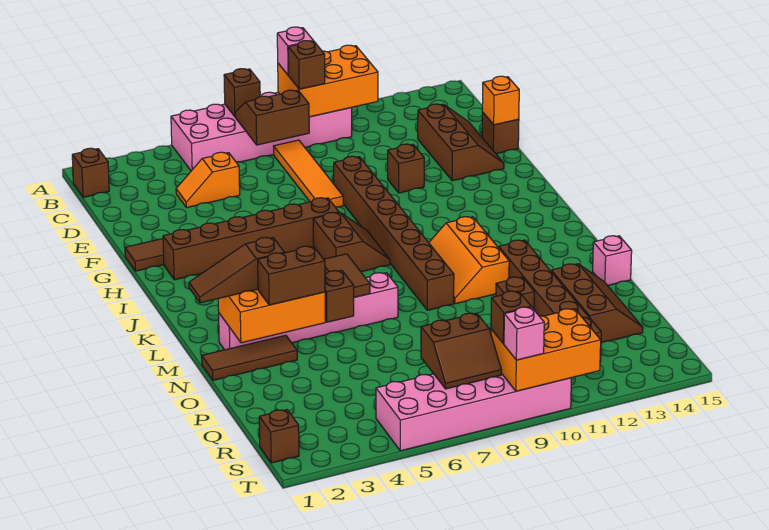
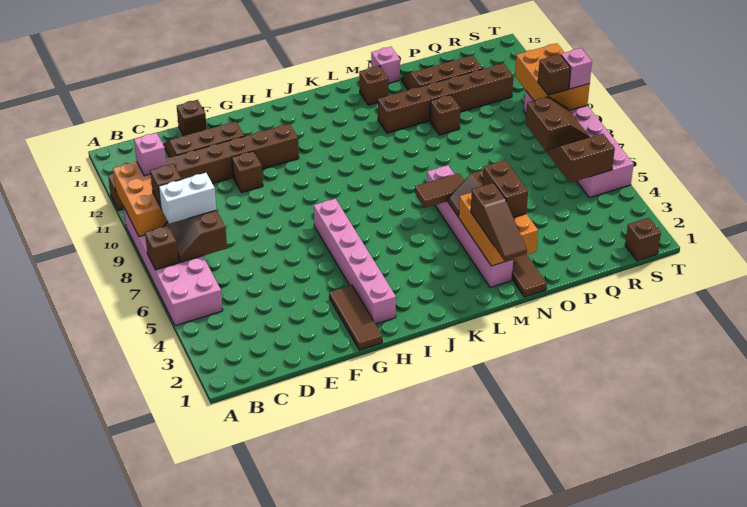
pink 1x1 brick [277,27,313,75] -> pink 1x1 brick moved to [134,133,166,176]
brown 1x1 brick [72,148,109,197] -> brown 1x1 brick moved to [359,66,388,105]
none -> white 1x2 brick [159,173,216,224]
orange 1x4 tile [274,140,343,207] -> none
orange 1x2 slope [176,152,240,208] -> none
orange 1x1 brick [482,76,519,125] -> none
brown 1x8 brick [334,156,454,310] -> brown 1x8 brick moved to [108,124,299,211]
brown 1x6 brick [163,198,339,280] -> pink 1x6 brick [314,199,396,324]
brown 2x2 slope [313,212,390,272] -> brown 2x2 slope moved to [548,134,615,183]
orange 2x3 slope [429,217,509,304] -> none

